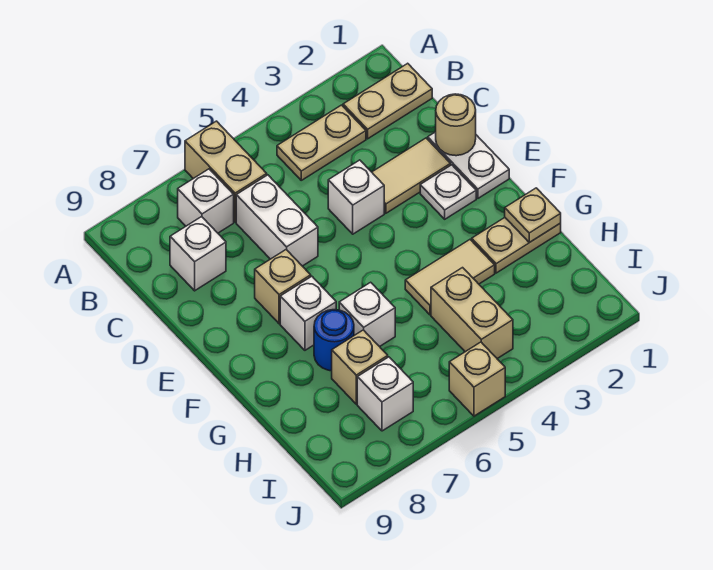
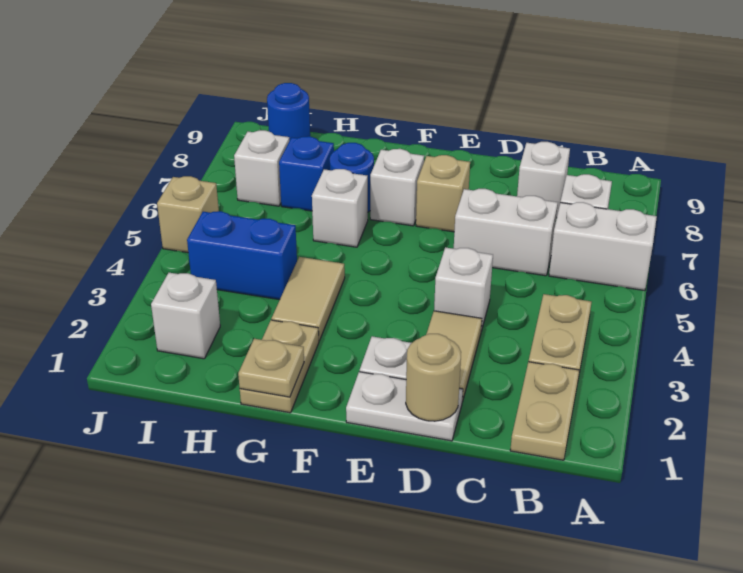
tan 1x2 brick [185,121,267,222] -> white 1x2 brick [549,202,657,291]
tan 1x2 brick [431,268,513,359] -> blue 1x2 brick [187,211,297,300]
tan 1x1 brick [332,330,388,404] -> blue 1x1 brick [279,136,334,211]
none -> white 1x1 brick [151,273,220,359]
none -> blue 1x1 round brick [267,83,310,141]

